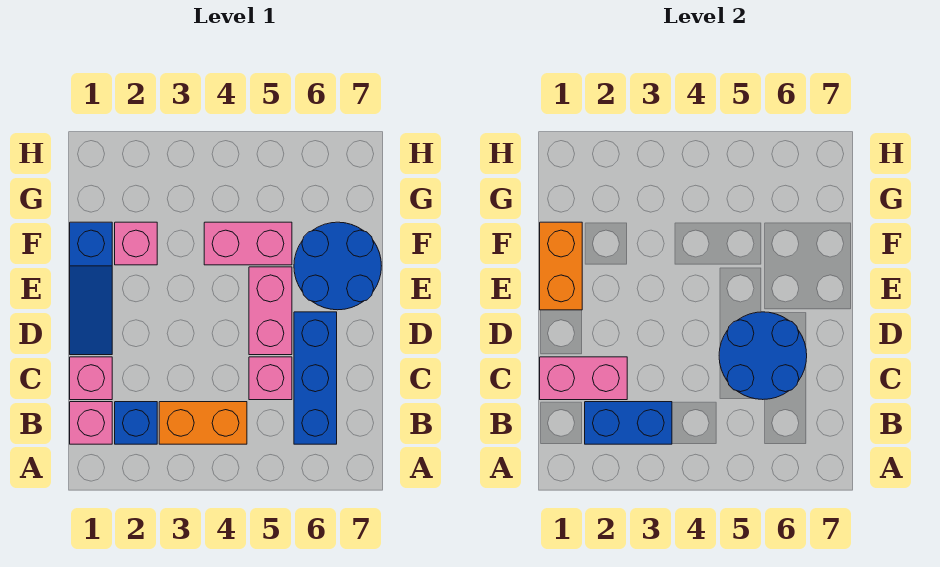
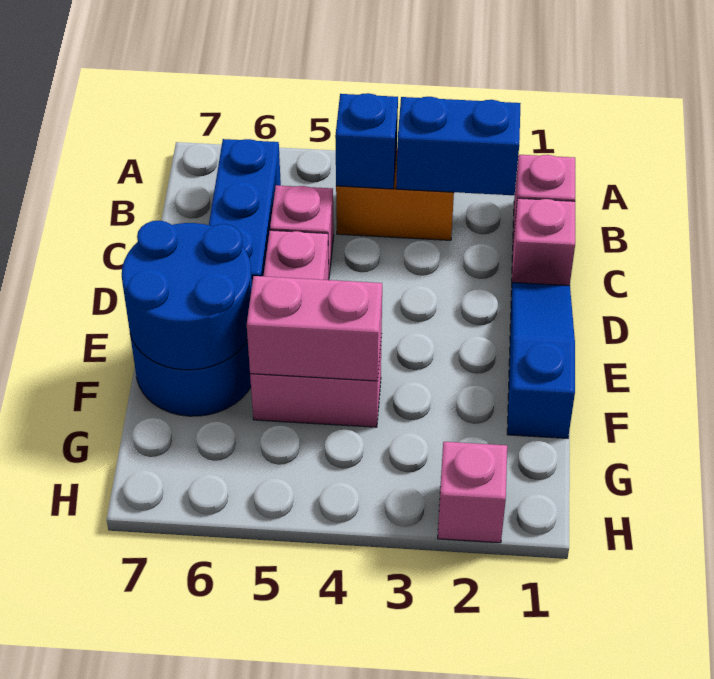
blue 1x1 brick [115,402,157,444] -> blue 1x1 brick moved to [335,93,398,189]
pink 1x2 brick [540,357,627,400] -> pink 1x2 brick moved to [247,276,382,381]
blue 2x2 round brick [719,312,807,400] -> blue 2x2 round brick moved to [122,221,252,370]
orange 1x2 brick [540,222,582,310] -> none
pink 1x1 brick [115,222,157,265] -> pink 1x1 brick moved to [438,442,507,543]

